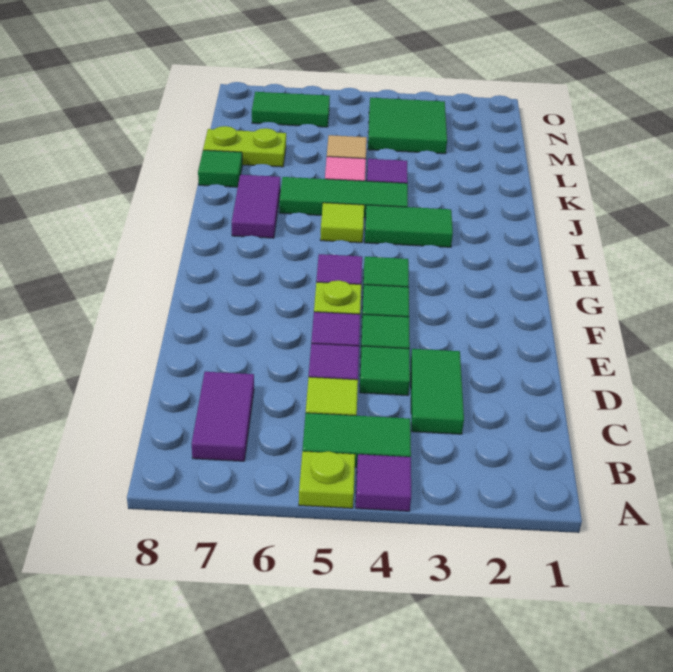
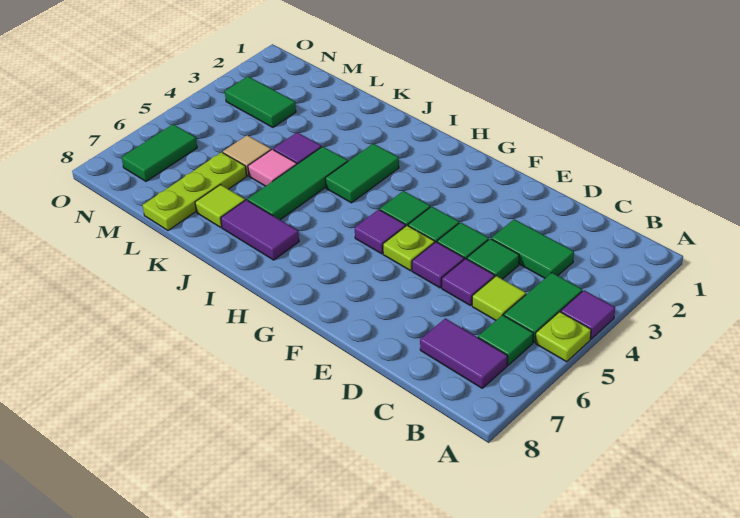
lime 1x1 tile [320,203,364,243] -> lime 1x1 tile moved to [195,185,245,227]
green 1x1 tile [198,150,242,187] -> green 1x1 tile moved to [478,315,533,365]
lime 1x2 plate [203,126,286,167] -> lime 1x3 plate [143,152,247,231]
green 2x2 tile [368,98,447,154] -> green 1x2 tile [225,76,296,127]

